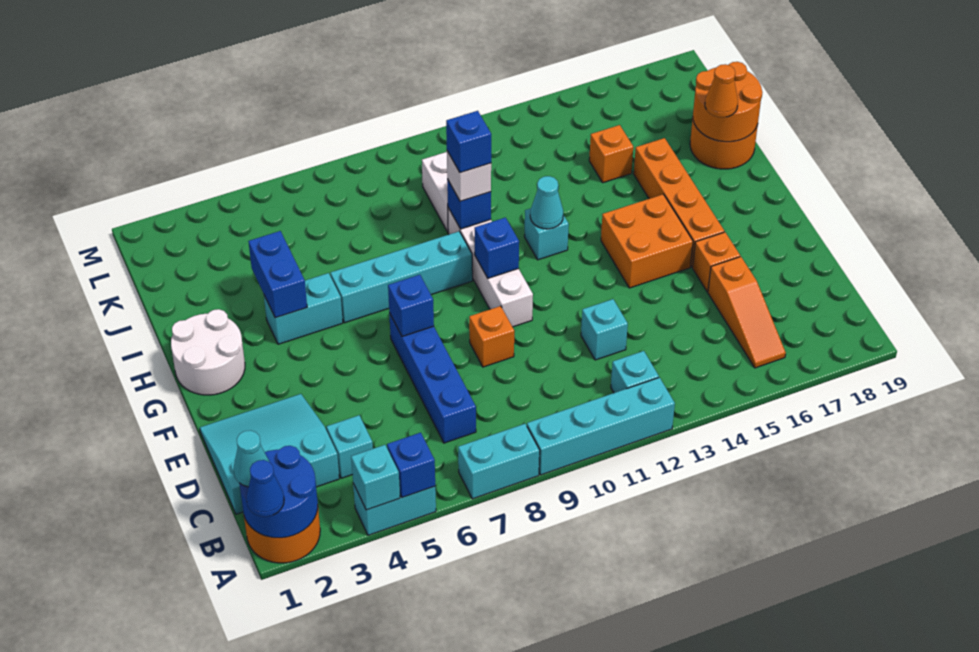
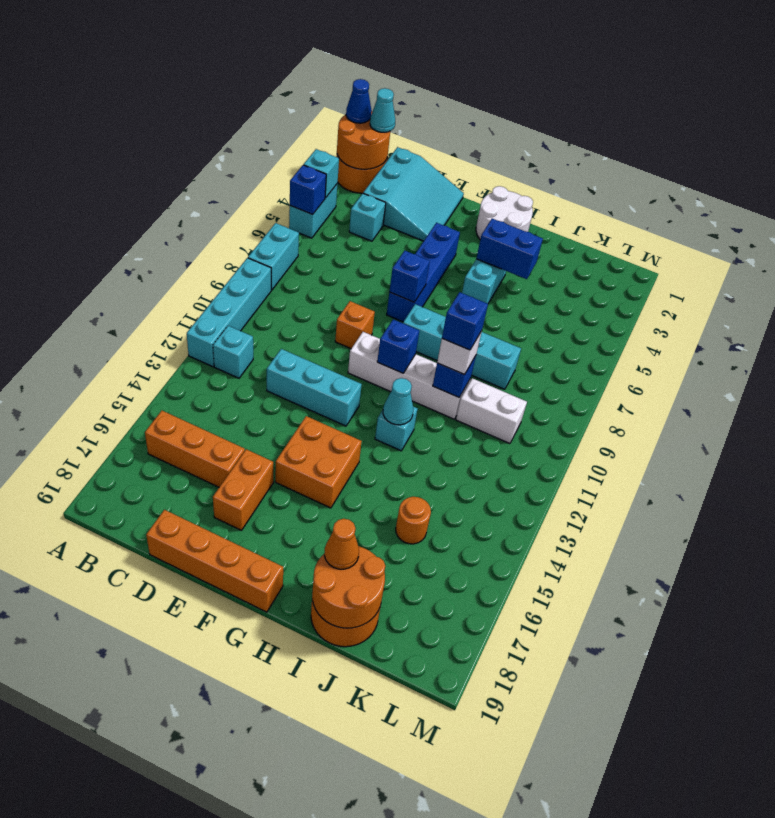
blue 2x2 round brick [239,446,318,538] -> orange 2x2 round brick [337,111,390,169]
orange 1x3 slope [708,257,786,368] -> orange 1x3 brick [145,411,245,487]
blue 1x4 brick [389,313,476,443] -> blue 1x4 brick turned to [387,223,460,322]
cyan 1x1 brick [581,299,628,360] -> cyan 1x3 brick [267,349,362,426]
orange 1x1 brick [693,232,740,292] -> orange 1x2 brick [213,449,273,530]
orange 1x4 brick [634,138,724,267] -> orange 1x4 brick moved to [146,510,283,612]
cyan 1x4 brick [330,231,473,323] -> cyan 1x4 brick turned to [403,304,521,389]
orange 1x1 brick [589,125,633,183] -> orange 1x1 round brick [396,497,431,544]

